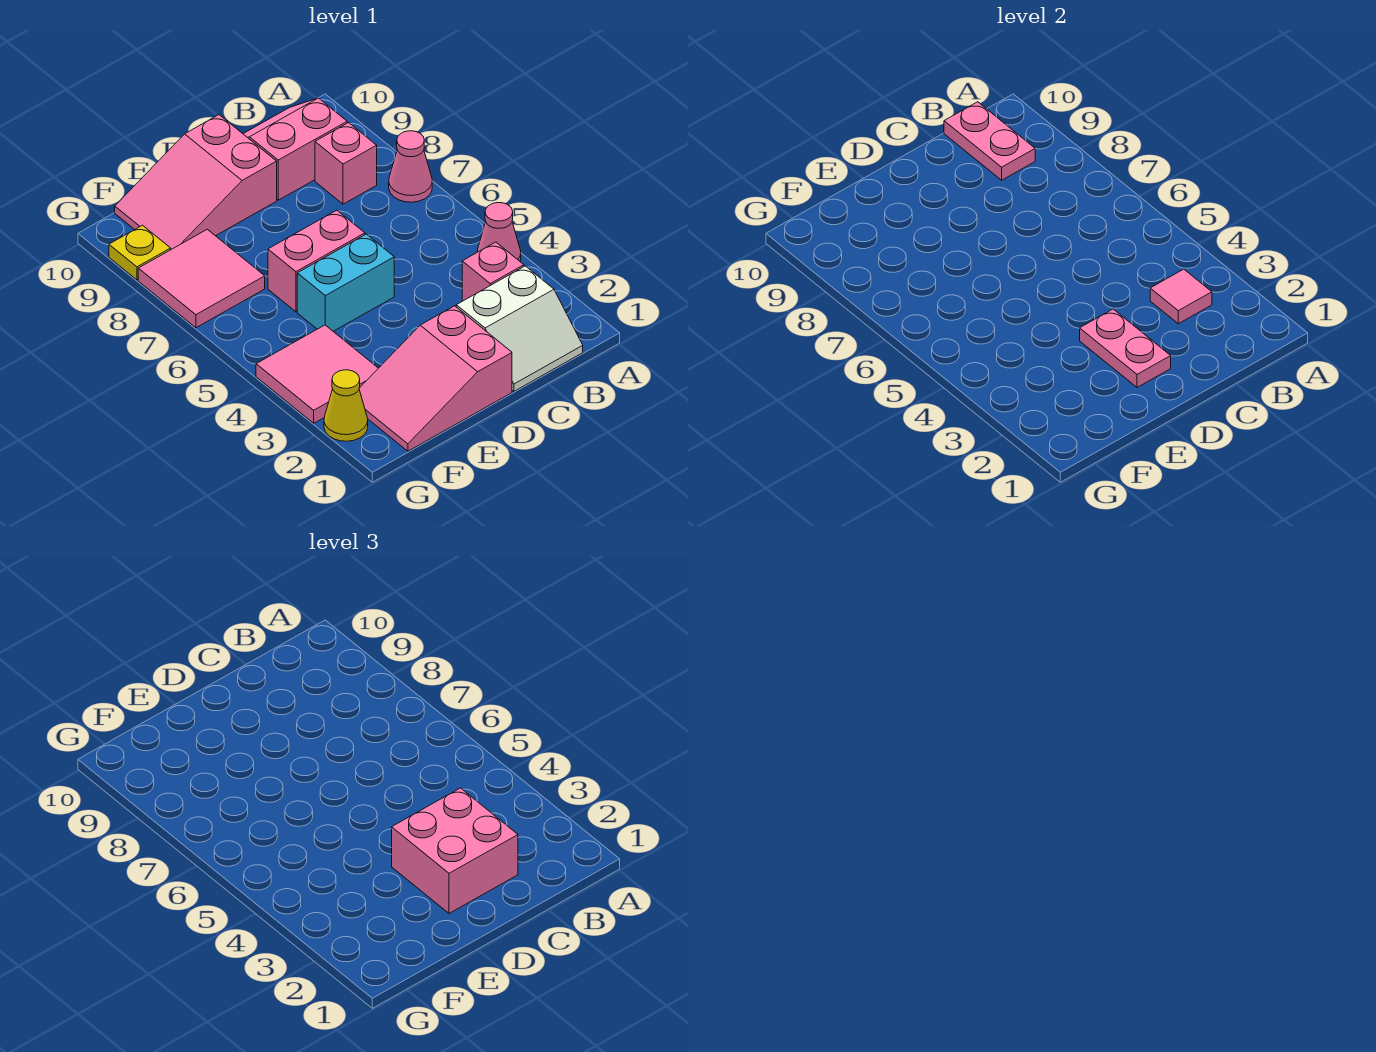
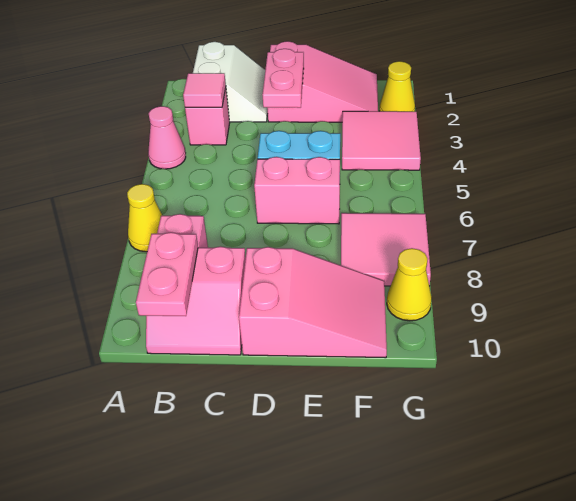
pink 1x1 cone [389,131,432,202] -> yellow 1x1 cone [127,184,162,252]
white 2x2 slope [456,266,583,391] -> white 2x2 slope turned to [193,42,268,122]
pink 2x2 brick [392,788,518,913] -> none
yellow 1x1 plate [109,225,171,280] -> yellow 1x1 cone [387,248,432,321]

